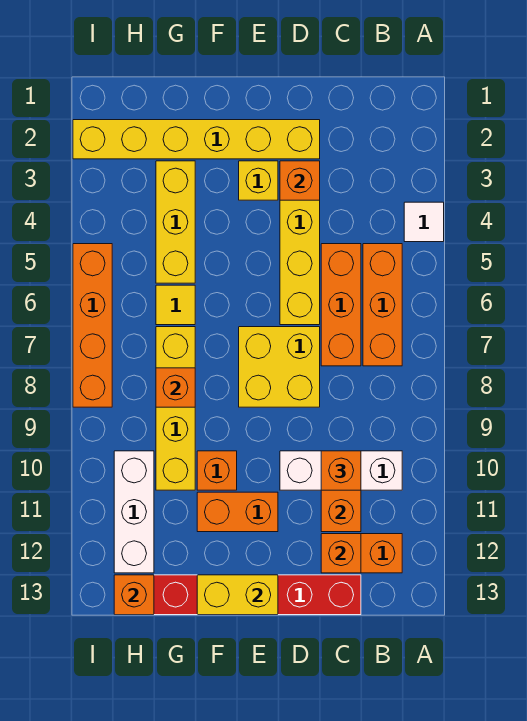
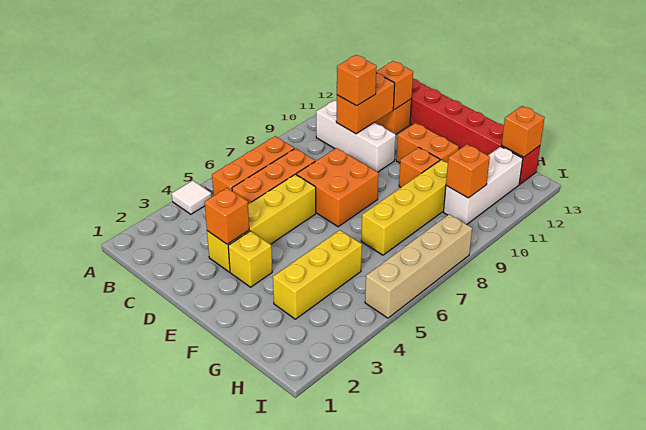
yellow 1x6 brick [73,120,320,159] -> none
yellow 2x2 brick [239,327,320,407] -> orange 2x2 brick [296,148,379,227]
yellow 1x2 brick [197,575,278,615] -> none
yellow 1x1 tile [156,285,195,325] -> none
orange 1x1 brick [156,368,195,407] -> orange 1x1 brick moved to [446,144,490,198]
orange 1x4 brick [73,244,112,407] -> tan 1x4 brick [365,214,472,318]

